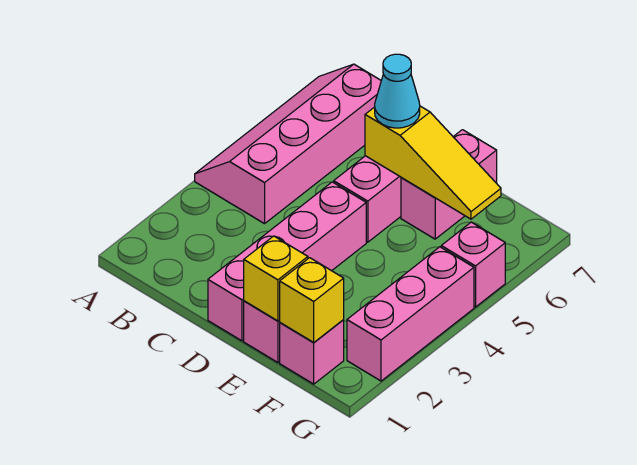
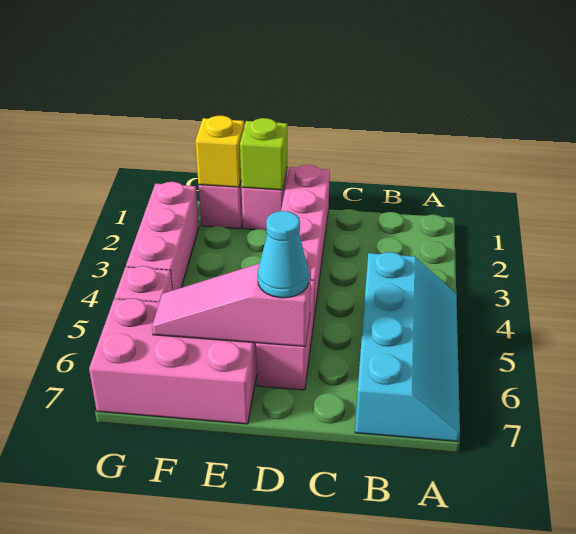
pink 2x4 slope [195,64,381,224] -> cyan 2x4 slope [355,252,460,442]
yellow 1x3 slope [365,106,501,219] -> pink 1x3 slope [152,263,311,347]
yellow 1x1 brick [244,236,308,321] -> lime 1x1 brick [240,118,287,190]
pink 1x2 brick [401,130,497,239] -> pink 2x3 brick [89,298,257,424]

